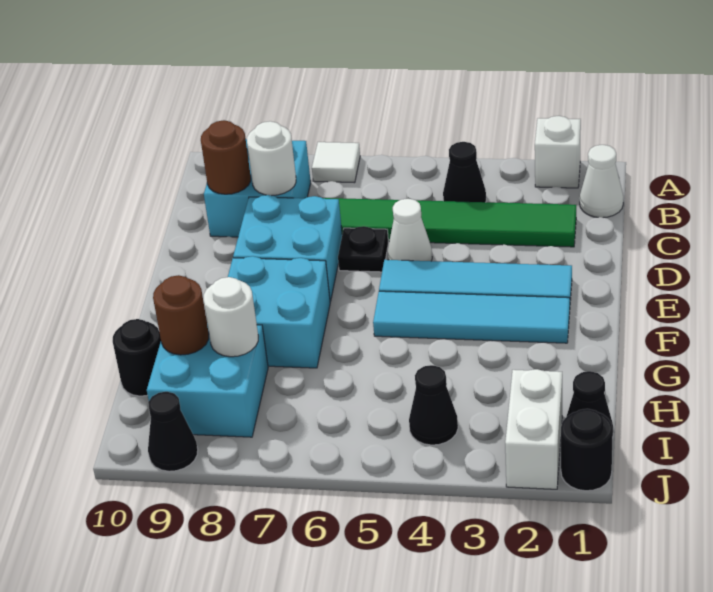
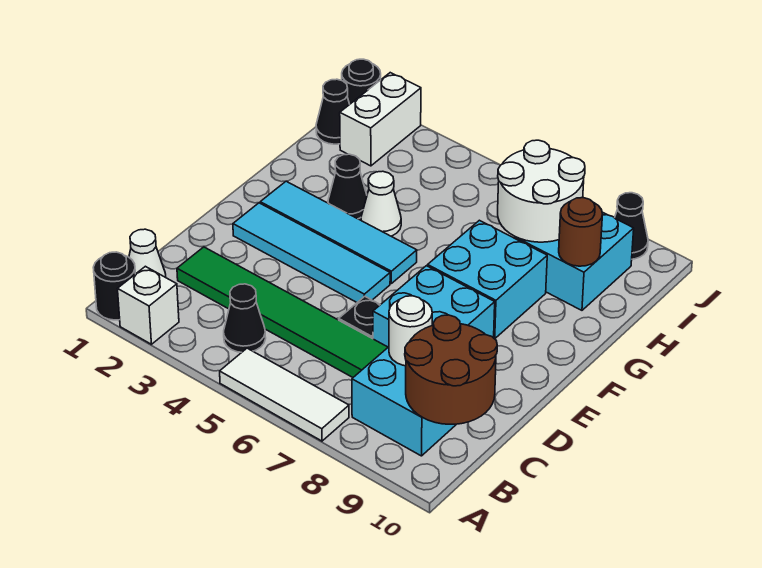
white 1x1 tile [312,142,360,183] -> white 1x3 tile [220,348,349,441]
brown 1x1 round brick [201,120,251,194] -> brown 2x2 round brick [405,315,497,424]
white 1x1 cone [388,199,432,261] -> white 1x1 cone moved to [361,171,401,236]
white 1x1 round brick [203,277,258,357] -> white 2x2 round brick [498,140,585,242]
black 1x1 round brick [113,319,161,396] -> black 1x1 round brick moved to [93,252,135,320]
black 1x1 cone [409,365,458,445] -> black 1x1 cone moved to [328,154,367,219]

